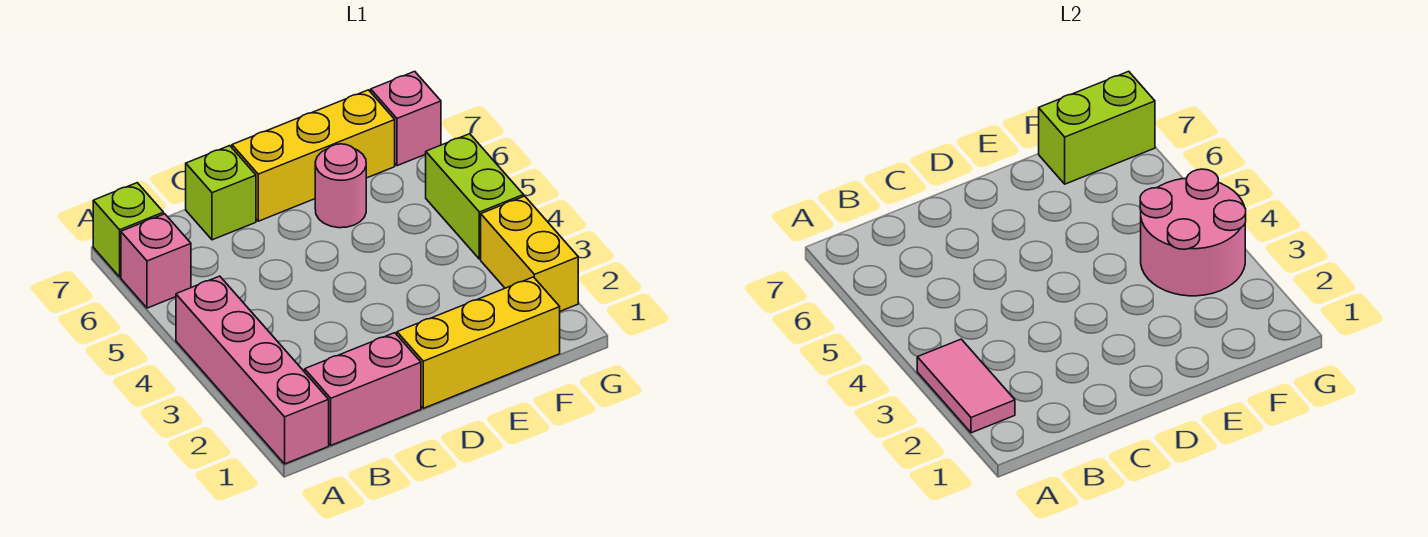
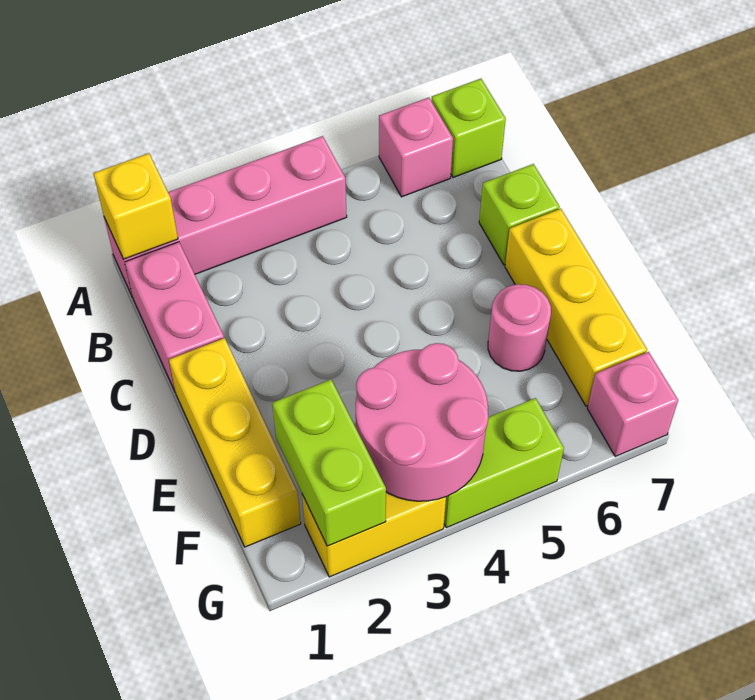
none -> yellow 1x1 brick [93,153,178,259]
pink 1x2 tile [917,339,1015,433] -> none
lime 1x2 brick [1039,71,1155,184] -> lime 1x2 brick moved to [272,380,386,546]

